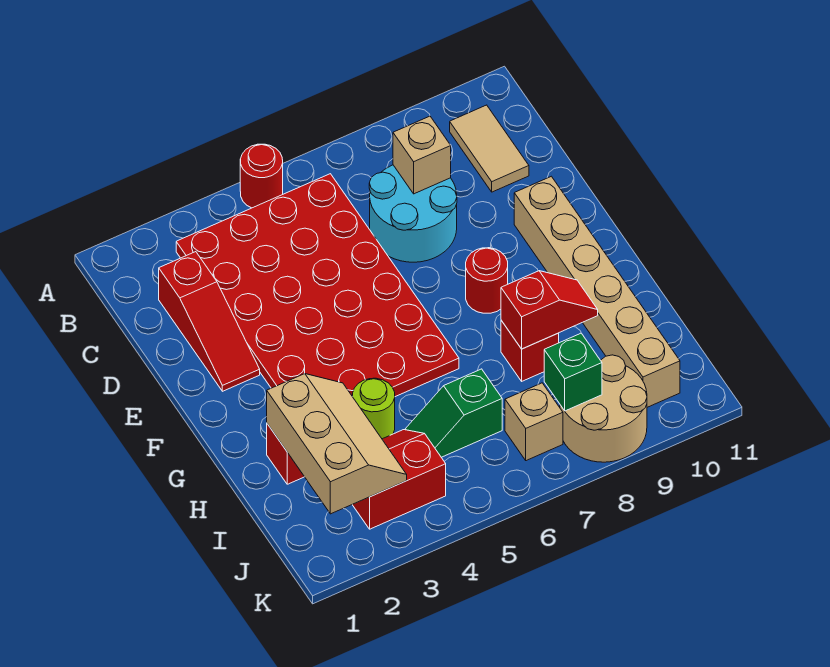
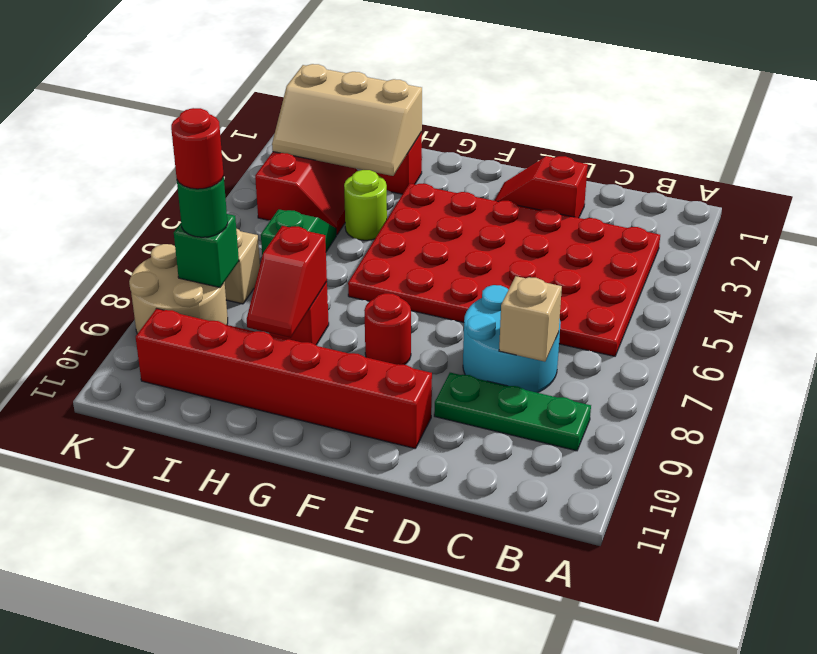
red 1x1 round brick [240,144,283,208] -> red 1x1 round brick moved to [171,108,224,189]
none -> green 1x3 plate [434,373,591,451]
tan 1x2 tile [450,105,529,192] -> none
red 1x3 slope [159,252,260,391] -> red 1x2 slope [494,156,588,218]
tan 1x6 brick [514,176,680,407] -> red 1x6 brick [136,309,432,448]
none -> green 1x1 round brick [177,176,228,237]

